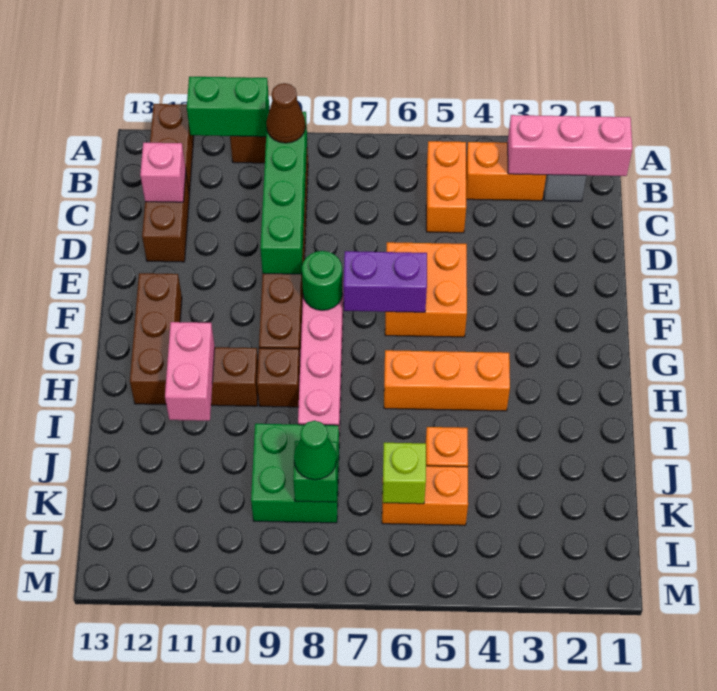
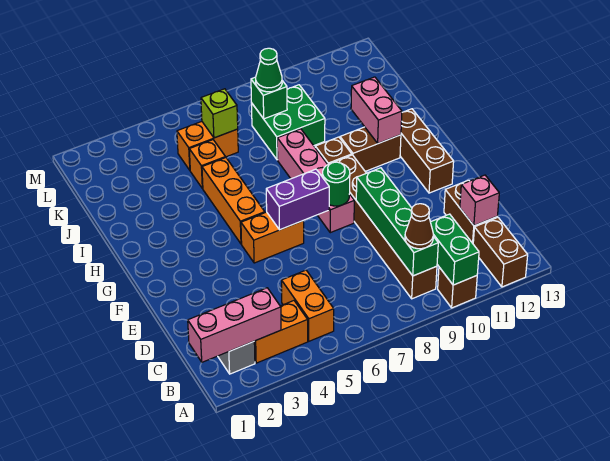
green 1x2 brick [187,77,269,137] -> green 1x2 brick turned to [431,214,479,285]
orange 2x2 brick [385,242,467,337] -> orange 1x2 brick [241,212,304,263]
orange 1x3 brick [384,350,510,411] -> orange 1x3 brick turned to [202,158,265,244]

